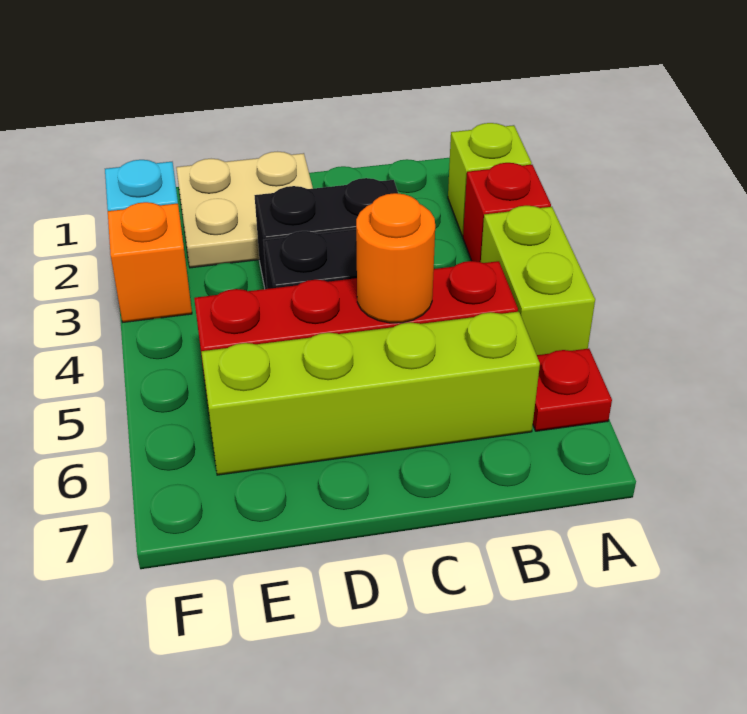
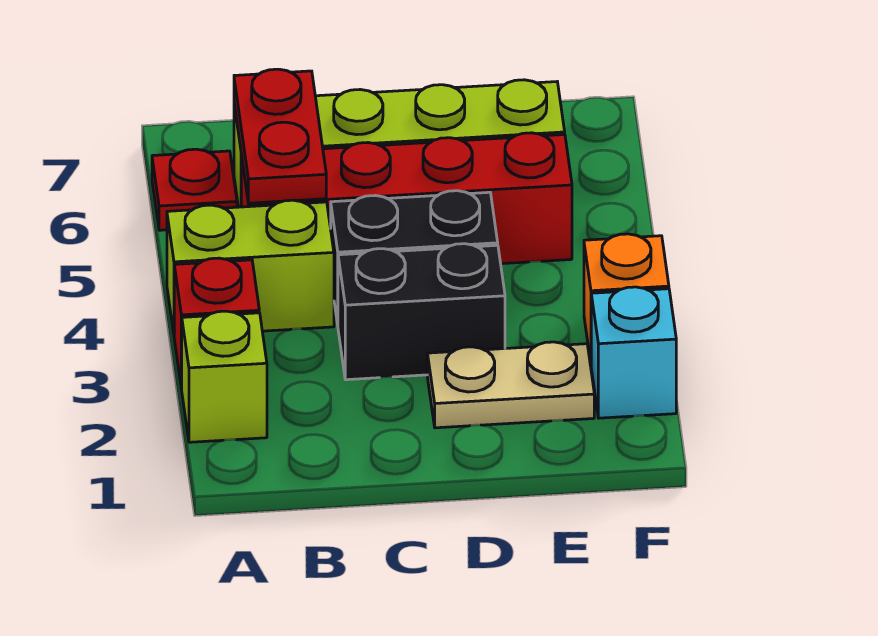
lime 1x2 brick [481,206,595,355] -> lime 1x2 brick turned to [167,200,334,333]
none -> red 1x2 plate [234,69,326,203]
orange 1x1 round brick [356,193,435,323] -> none
tan 2x2 plate [176,152,313,268] -> tan 1x2 plate [427,342,594,428]

